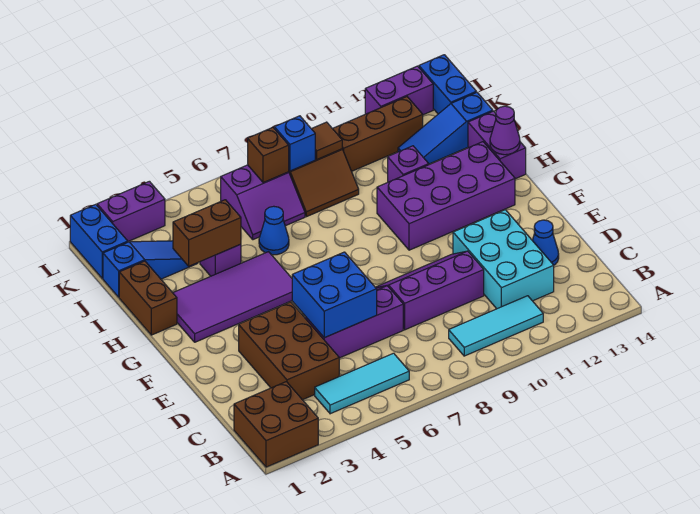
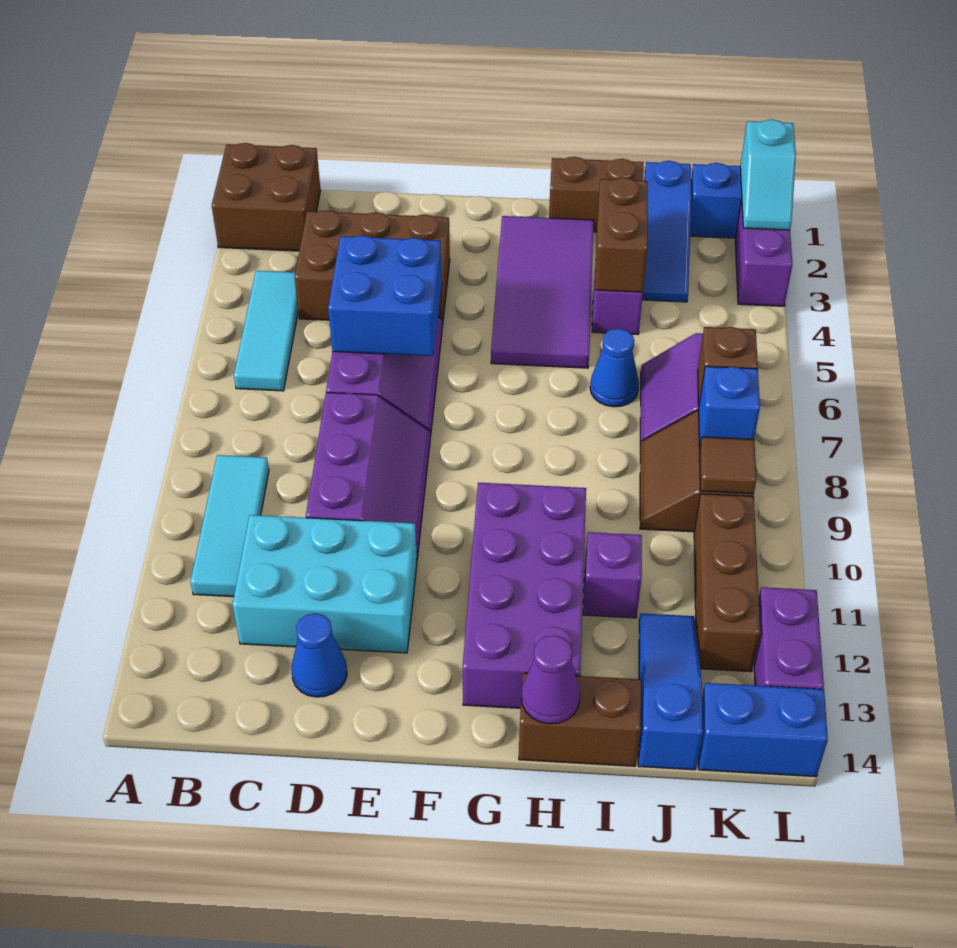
purple 1x2 brick [468,111,526,179] -> brown 1x2 brick [519,673,641,766]
none -> cyan 1x2 slope [740,119,796,230]

